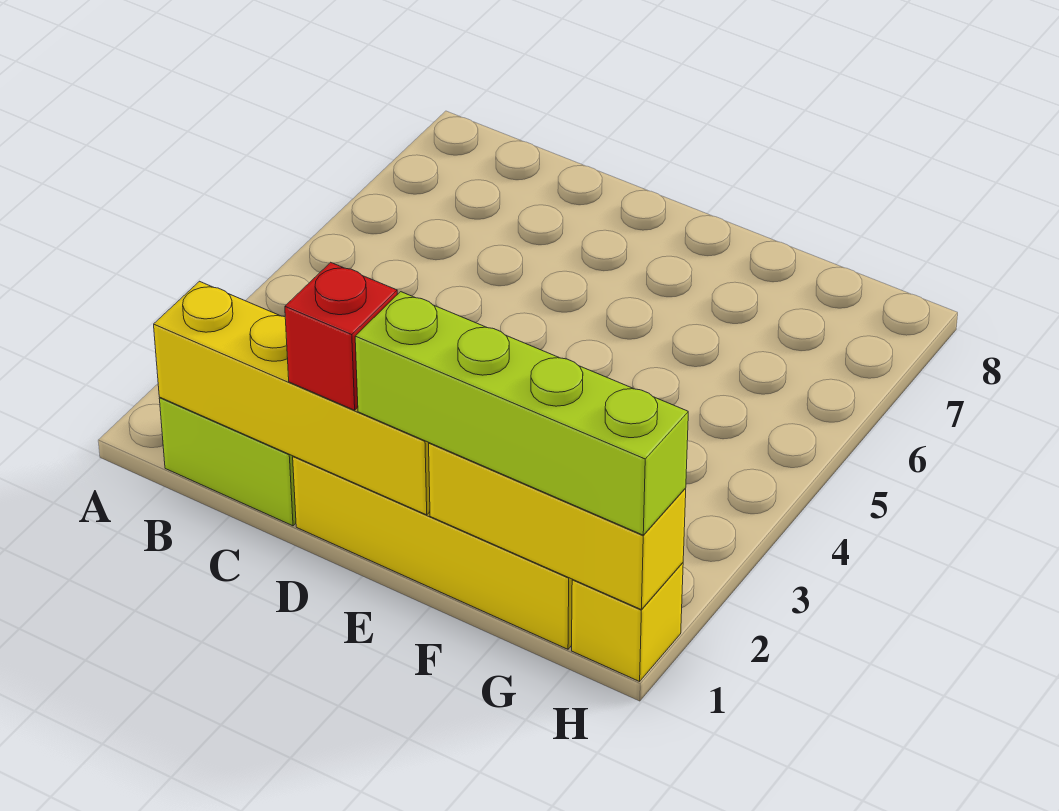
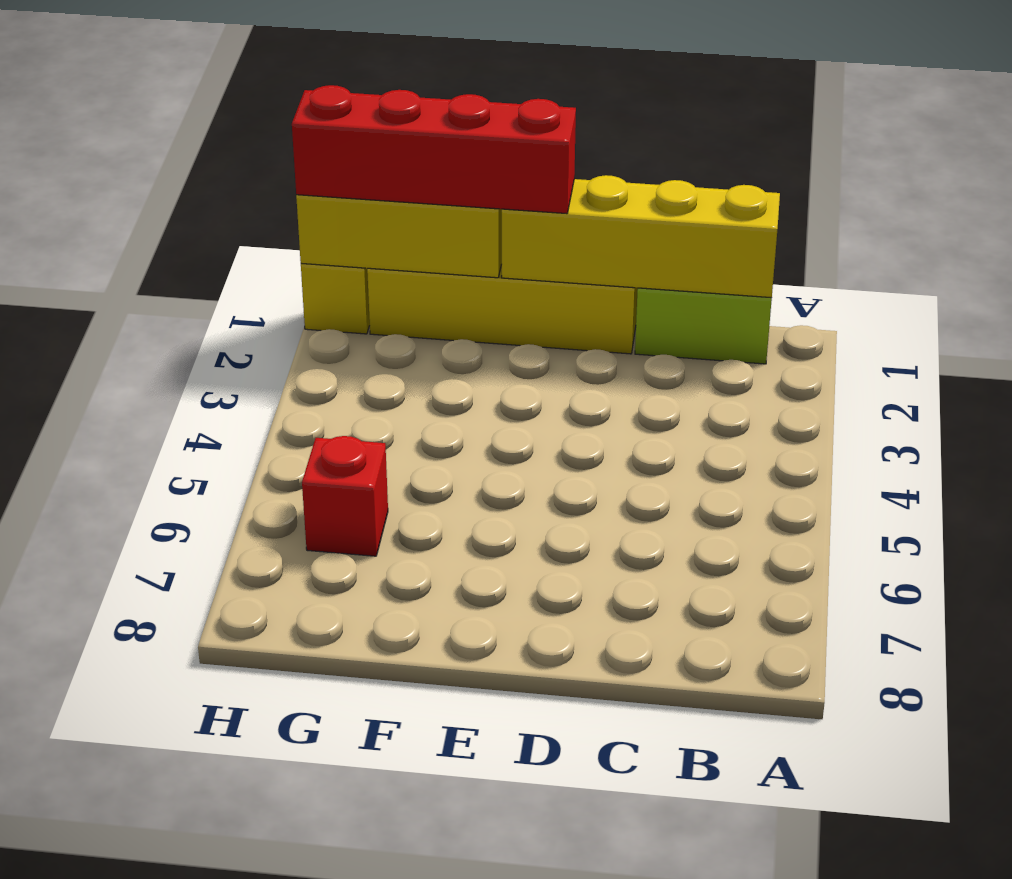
red 1x1 brick [285,262,397,410] -> red 1x1 brick moved to [302,436,388,556]
lime 1x4 brick [355,292,688,535] -> red 1x4 brick [292,85,576,214]

